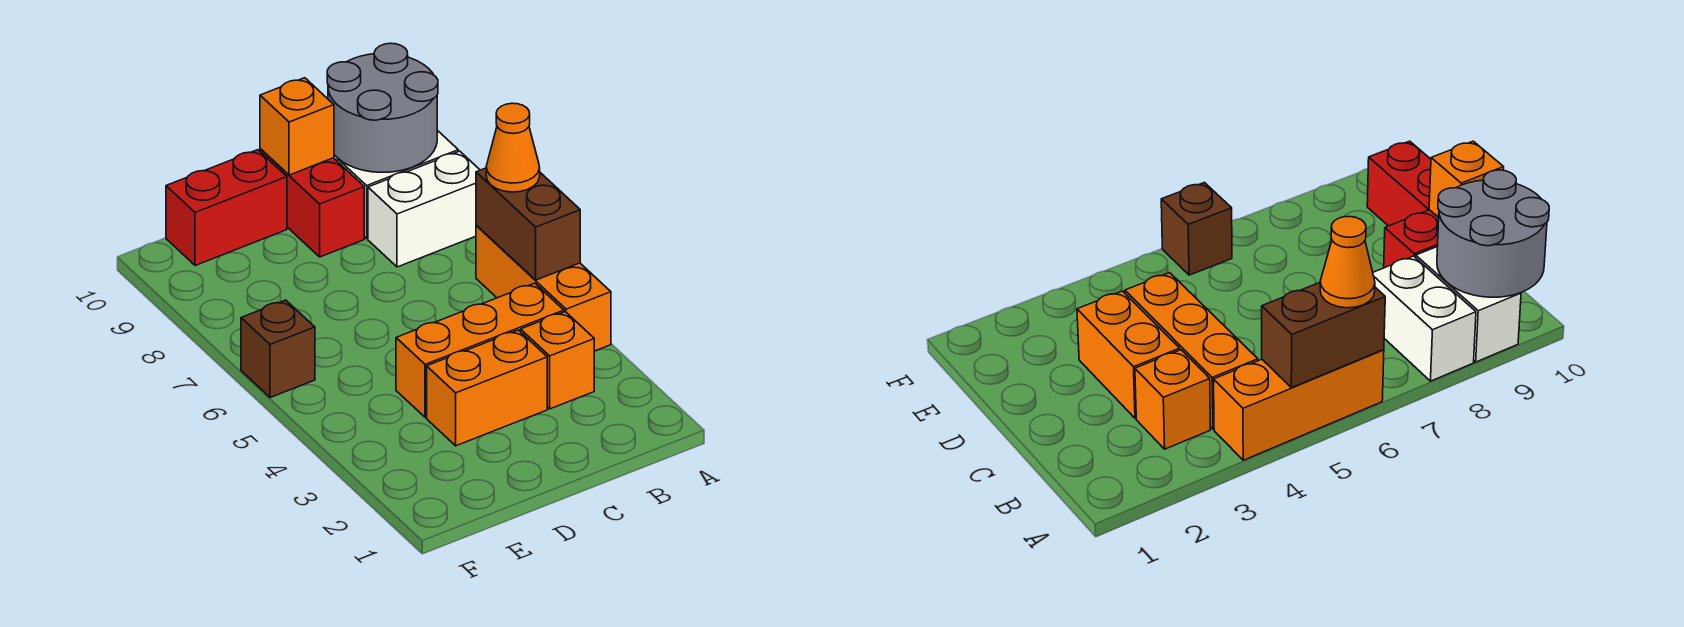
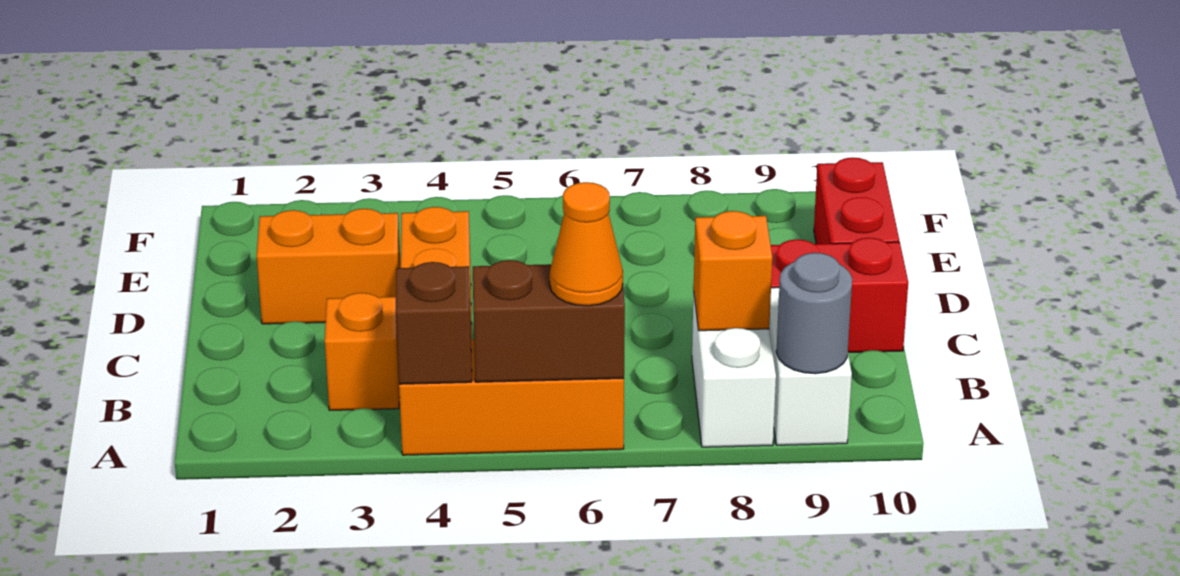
grey 2x2 round brick [327,43,438,172] -> grey 1x1 round brick [776,253,852,374]
orange 1x2 brick [427,330,547,446] -> orange 1x2 brick turned to [257,209,401,324]
orange 1x1 brick [260,78,334,175] -> orange 1x1 brick moved to [694,211,772,331]
brown 1x1 brick [241,300,315,398] -> brown 1x1 brick moved to [396,262,472,384]

